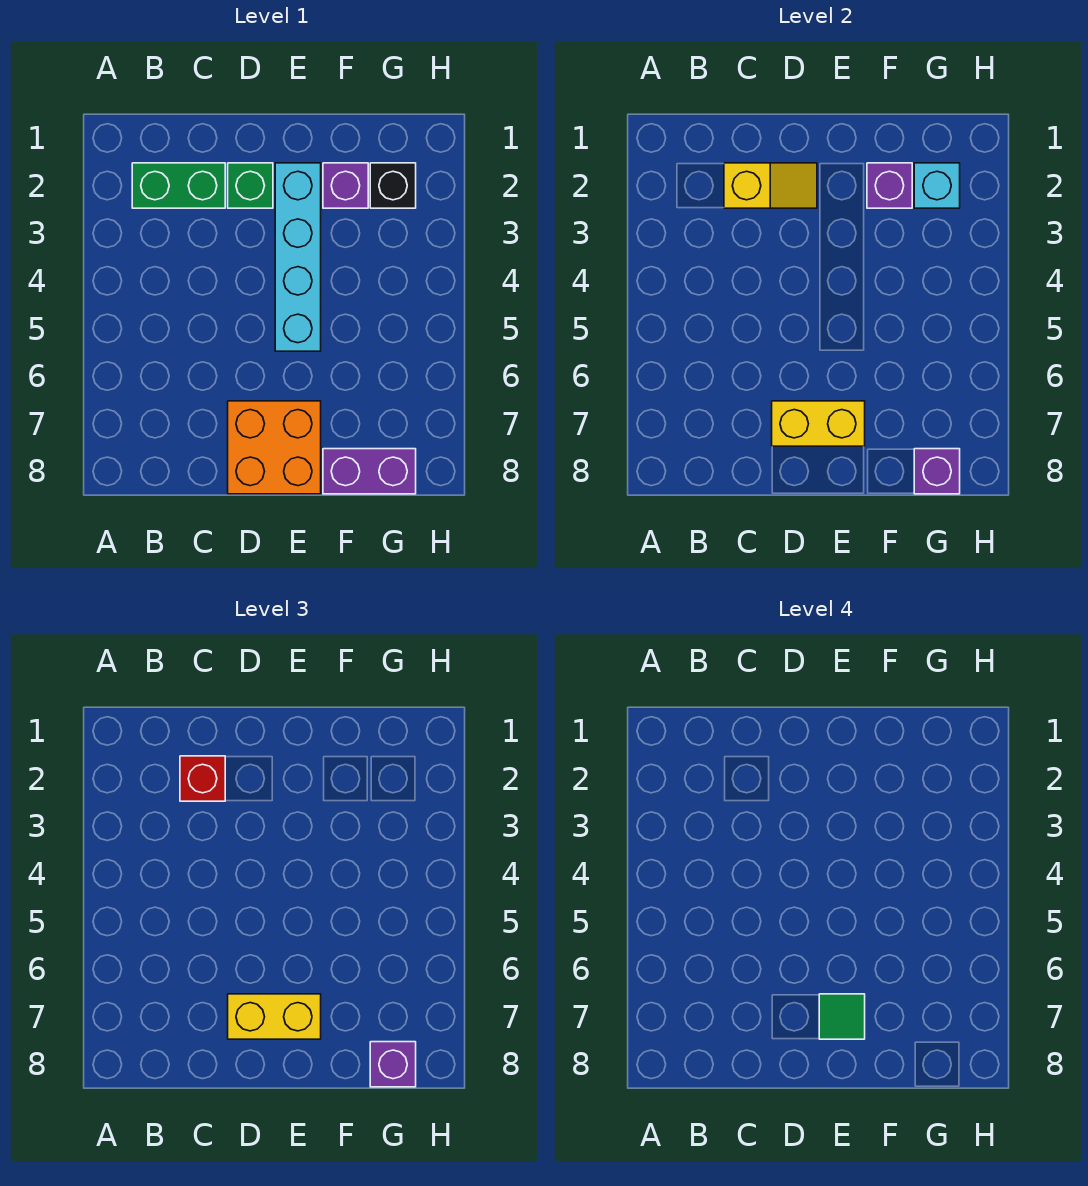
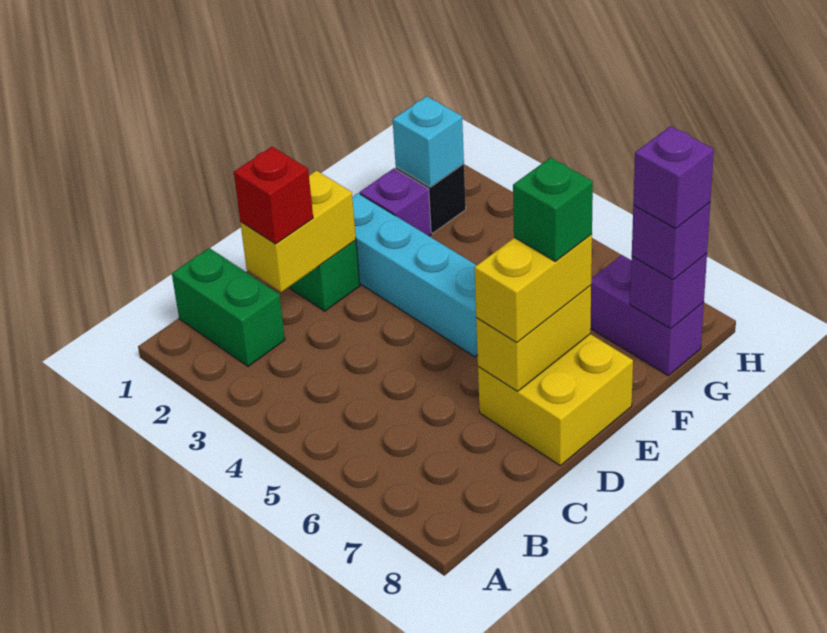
green 1x2 brick [132,163,225,208] -> green 1x2 brick turned to [172,248,285,366]
yellow 1x2 slope [724,163,817,208] -> yellow 1x2 brick [240,171,356,292]
orange 2x2 brick [228,401,321,494] -> yellow 2x2 brick [478,334,633,465]
green 1x1 tile [819,994,865,1039] -> green 1x1 brick [513,158,593,261]
purple 1x1 brick [867,163,912,208] -> purple 1x1 brick moved to [633,126,714,229]
purple 1x2 brick [323,449,416,494] -> purple 1x2 brick turned to [591,255,704,375]

